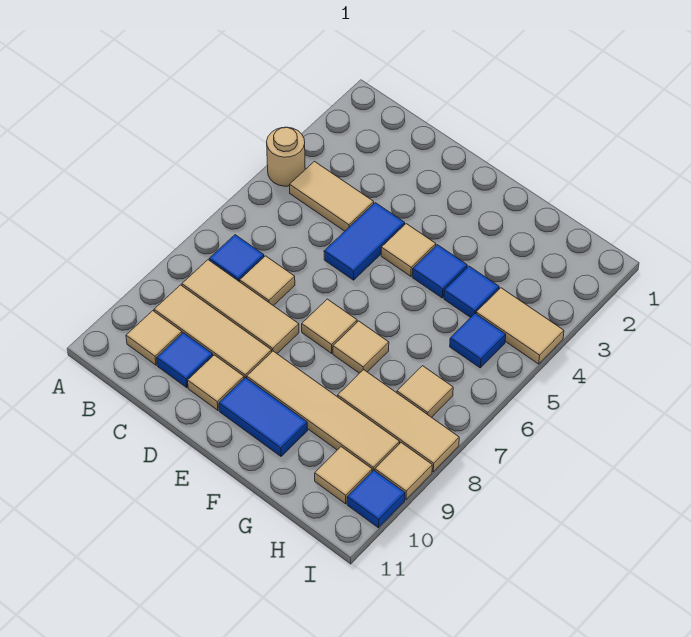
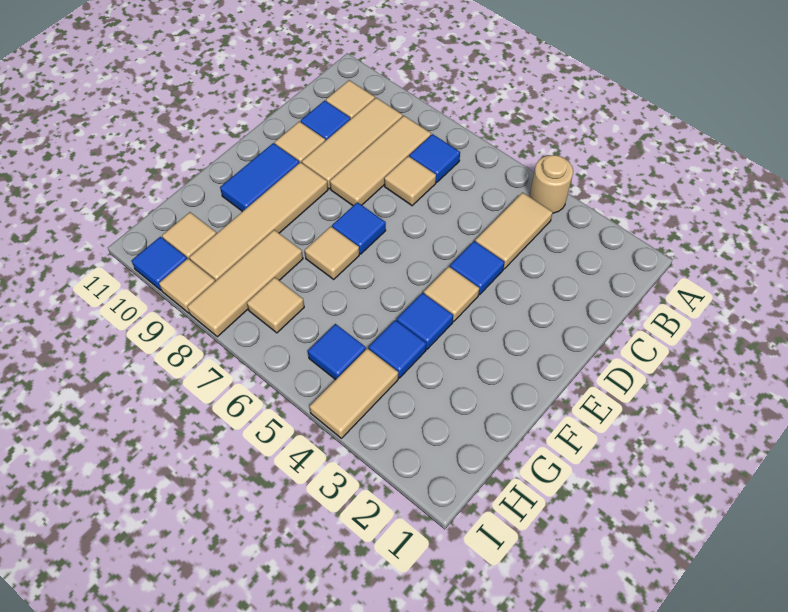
blue 1x2 tile [324,203,405,280] -> blue 1x1 tile [450,241,505,295]
tan 1x1 tile [302,299,357,353] -> blue 1x1 tile [332,202,386,254]

